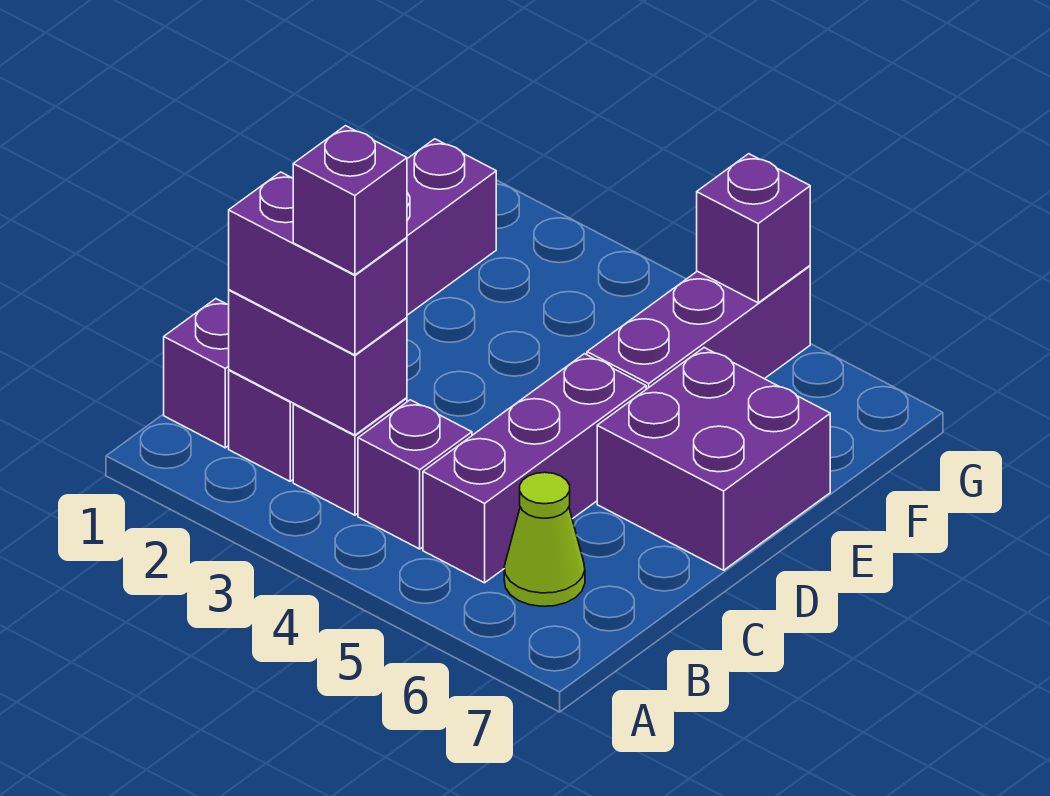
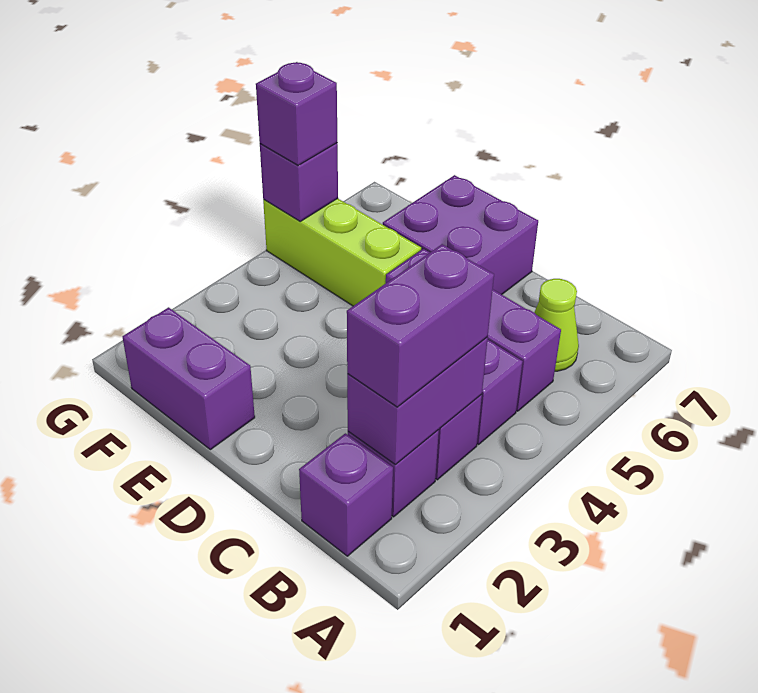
purple 1x1 brick [293,126,407,275] -> purple 1x1 brick moved to [256,62,337,165]
purple 1x3 brick [587,266,810,389] -> lime 1x3 brick [263,198,421,306]

